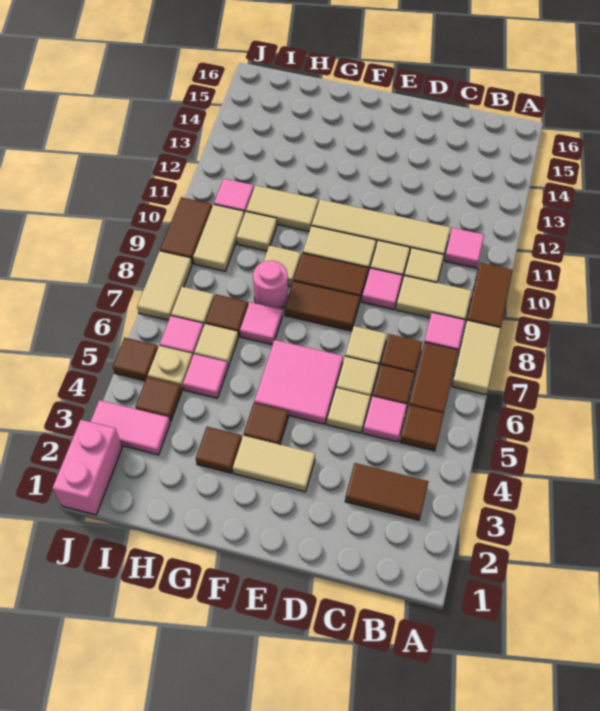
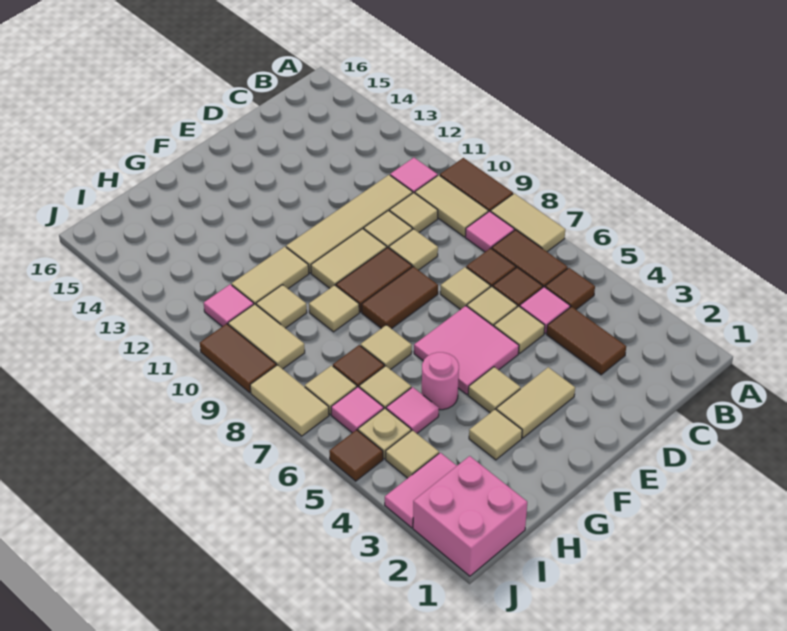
brown 1x2 tile [345,463,429,520] -> brown 1x2 tile turned to [547,306,626,375]
tan 1x2 tile [396,276,472,320] -> tan 1x2 tile turned to [415,175,488,237]
pink 1x1 tile [362,268,403,310] -> tan 1x1 tile [389,229,438,270]
brown 1x1 tile [244,403,288,444] -> tan 1x1 tile [468,367,521,413]
brown 1x1 tile [196,427,242,473] -> tan 1x1 tile [469,409,522,460]
pink 1x1 tile [240,302,282,345] -> tan 1x1 tile [361,325,412,370]
pink 1x1 round brick [253,261,288,309] -> pink 1x1 round brick moved to [422,352,459,410]
brown 1x1 tile [135,377,182,422] -> tan 1x1 tile [386,430,439,478]
pink 1x2 brick [53,420,122,515] -> pink 2x2 brick [413,456,527,576]

